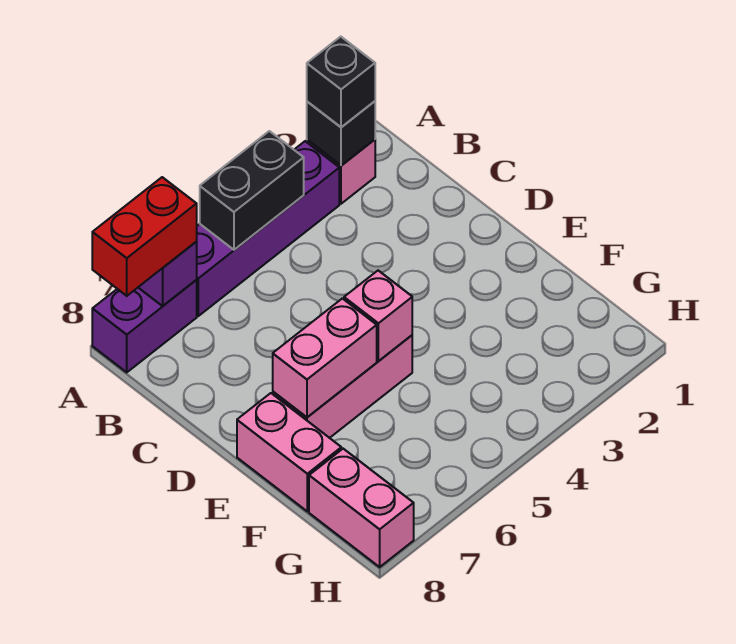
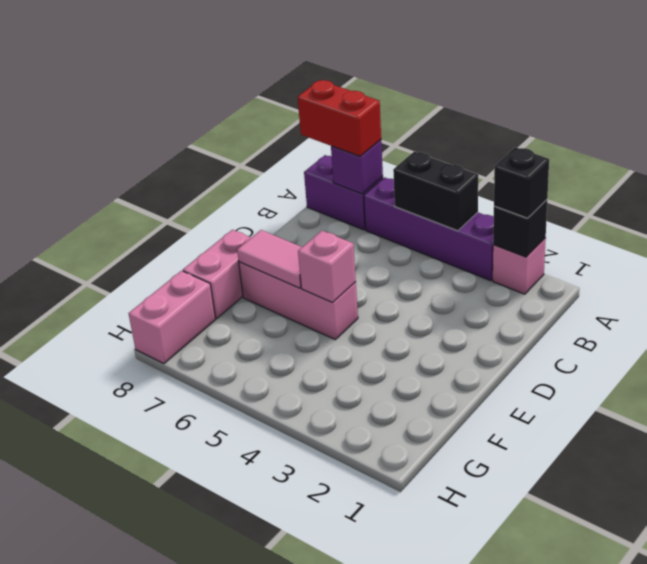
pink 1x2 brick [273,298,377,417] -> pink 1x2 tile [237,230,302,288]

